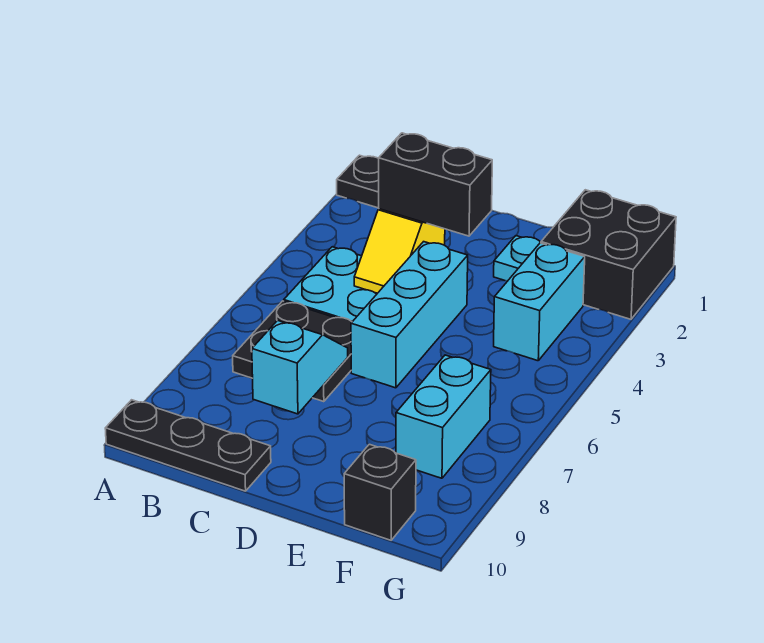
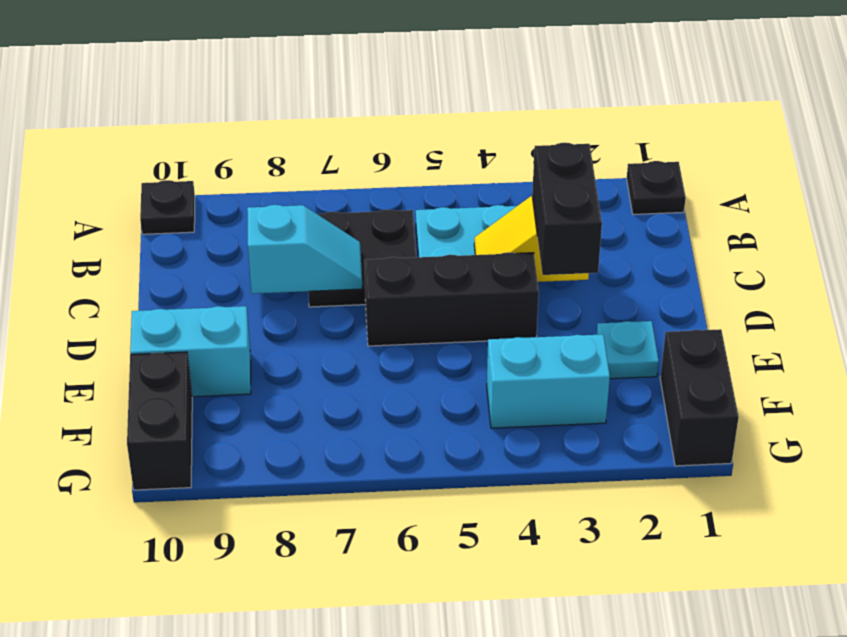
black 1x3 plate [105,400,271,491] -> black 1x1 plate [140,180,195,234]
cyan 1x3 brick [351,242,468,388] -> black 1x3 brick [364,252,539,346]
black 2x2 brick [541,190,676,319] -> black 1x2 brick [660,329,739,466]
cyan 1x2 brick [396,355,491,478] -> cyan 1x2 brick moved to [130,306,251,397]
black 1x1 brick [344,444,416,540] -> black 1x2 brick [127,352,192,490]

